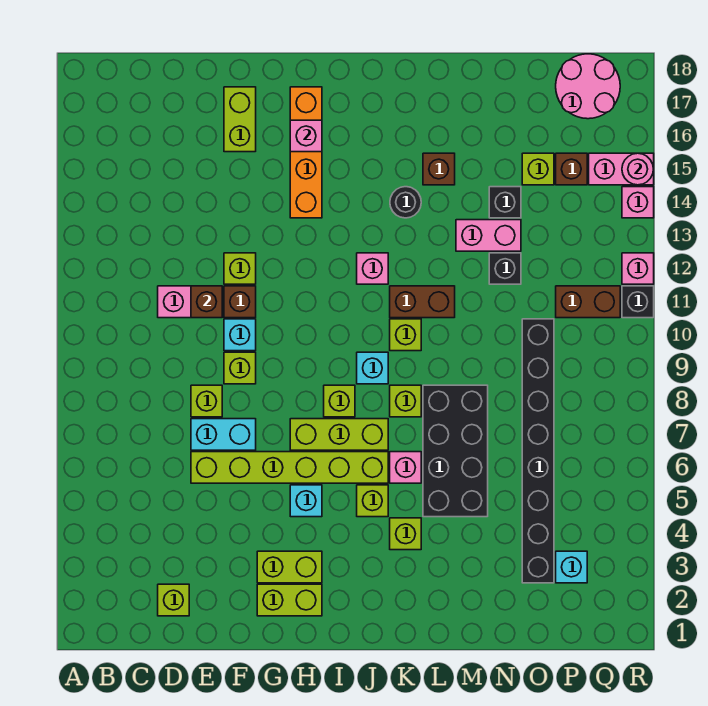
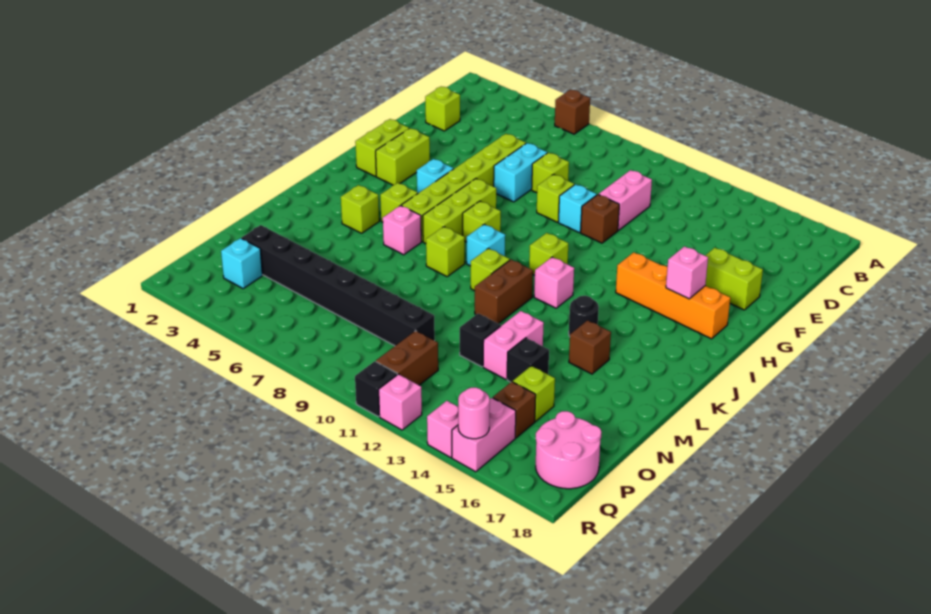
brown 1x1 brick [191,286,222,318] -> brown 1x1 brick moved to [555,90,590,134]
lime 1x1 brick [224,253,256,284] -> lime 1x1 brick moved to [529,233,568,275]
black 2x4 brick [423,385,488,517] -> none

